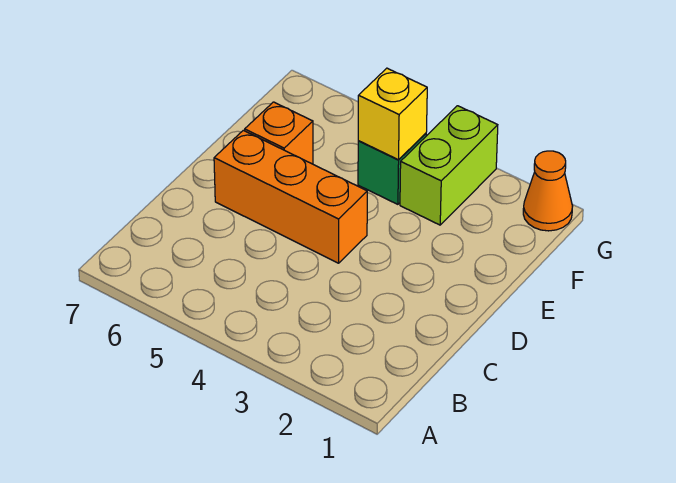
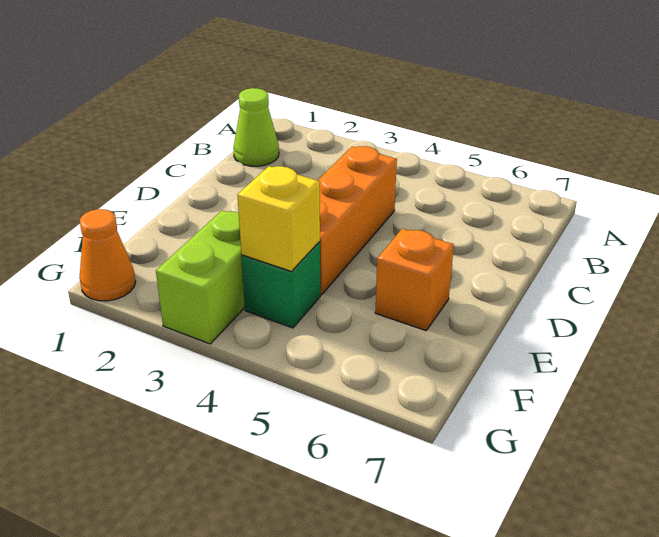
none -> lime 1x1 cone [233,88,279,166]
orange 1x3 brick [214,130,367,263] -> orange 1x3 brick turned to [318,146,397,295]

